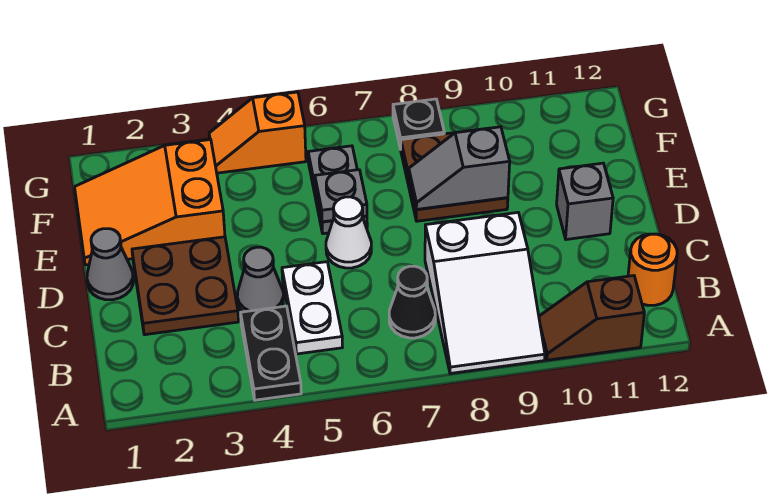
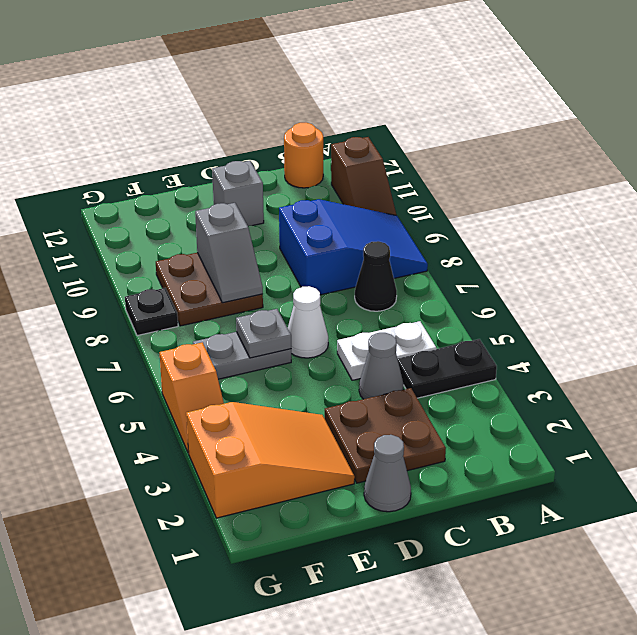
white 2x3 slope [425,213,545,373] -> blue 2x3 slope [279,199,428,295]
orange 2x3 slope [75,140,225,265] -> orange 2x3 slope turned to [186,402,355,518]

